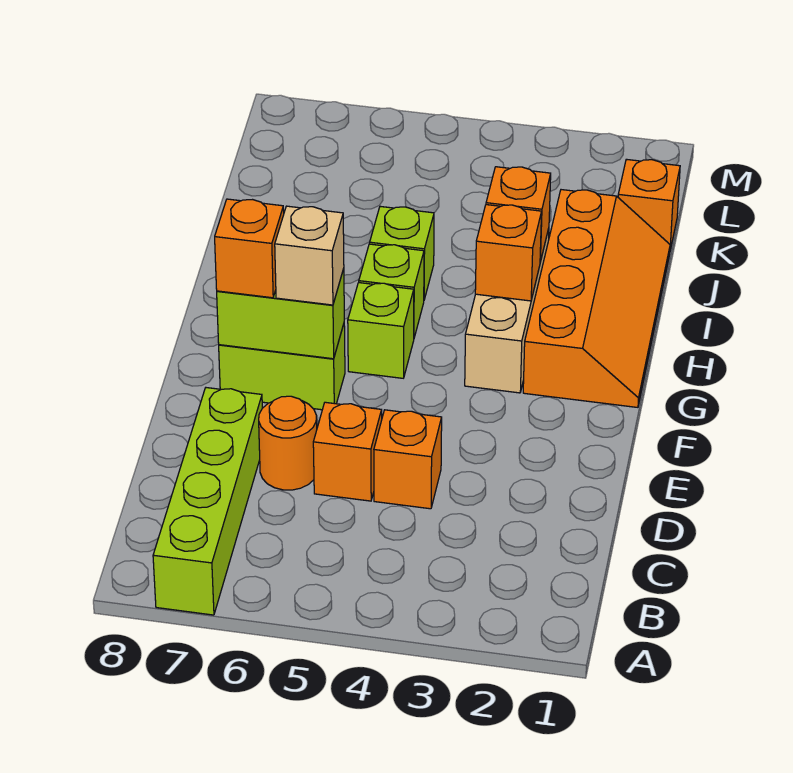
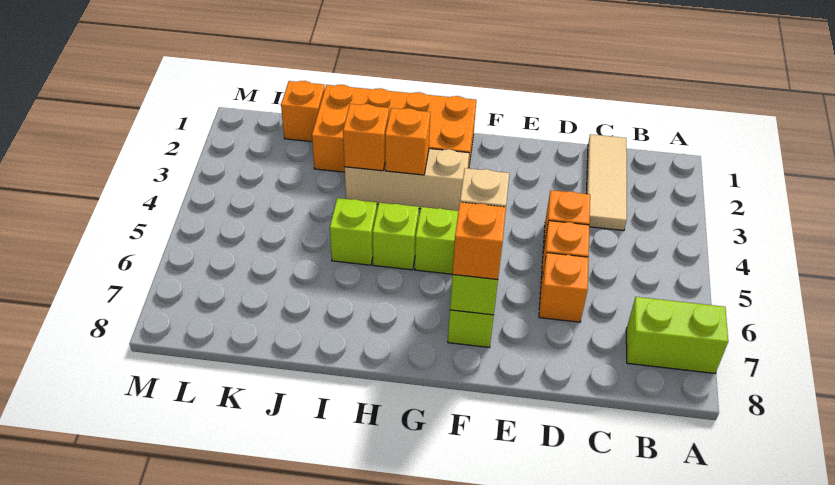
lime 1x4 brick [153,388,262,615] -> lime 1x2 brick [626,297,728,373]
none -> tan 1x3 tile [586,134,627,231]
orange 1x1 round brick [259,396,317,490] -> orange 1x1 brick [539,253,589,322]
orange 2x4 slope [523,190,670,407] -> orange 2x4 brick [312,85,476,172]

